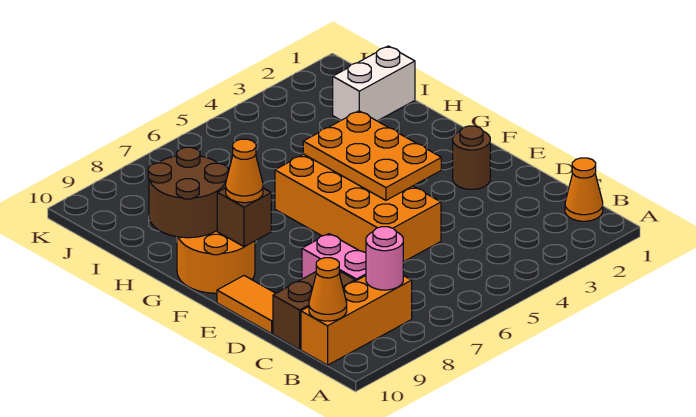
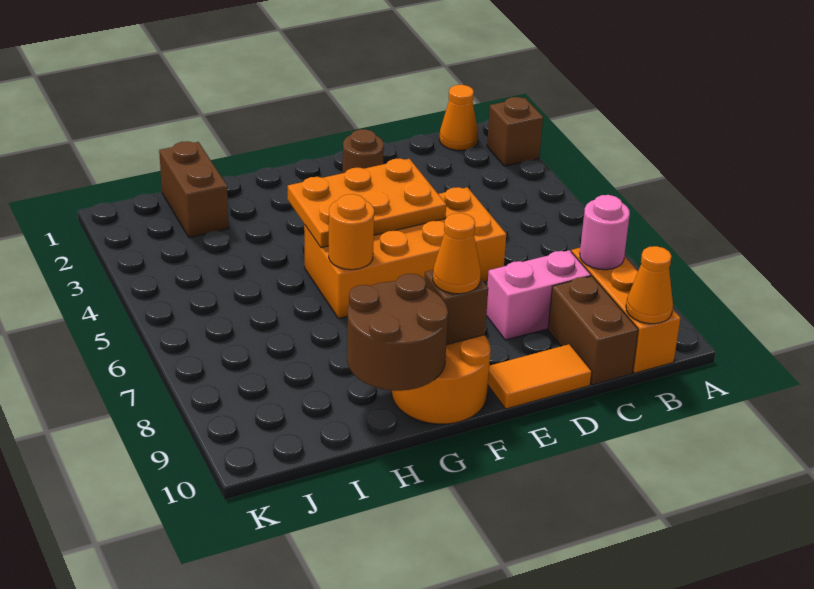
none -> brown 1x1 brick [487,97,543,166]
none -> orange 1x1 round brick [329,194,374,270]
white 1x2 brick [333,46,415,121] -> brown 1x2 brick [159,141,229,238]

